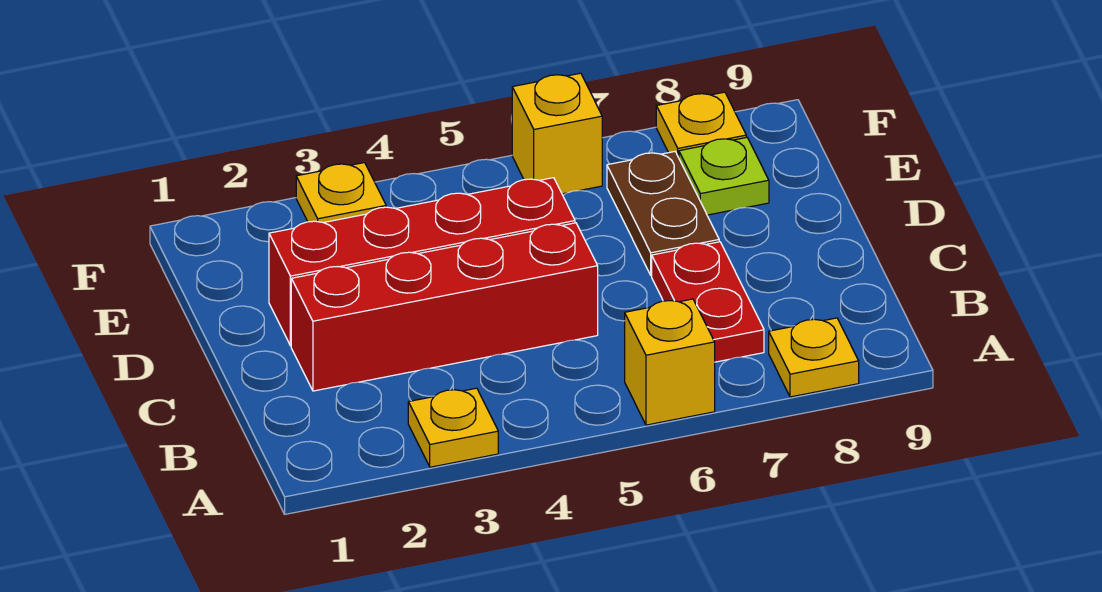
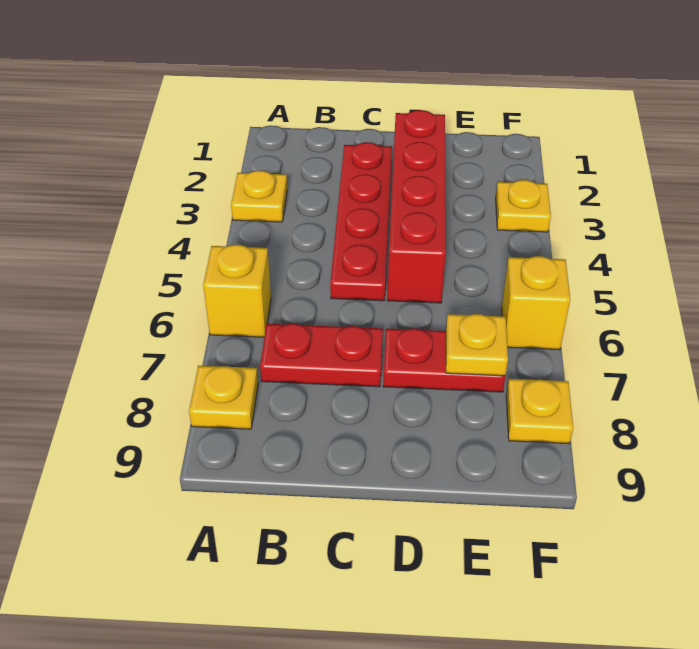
red 1x4 brick [291,223,598,391] -> red 1x4 plate [330,142,392,301]
brown 1x2 plate [607,152,719,276] -> red 1x2 plate [383,329,505,392]
none -> yellow 1x1 plate [446,314,508,376]
lime 1x1 plate [679,137,769,215] -> none

